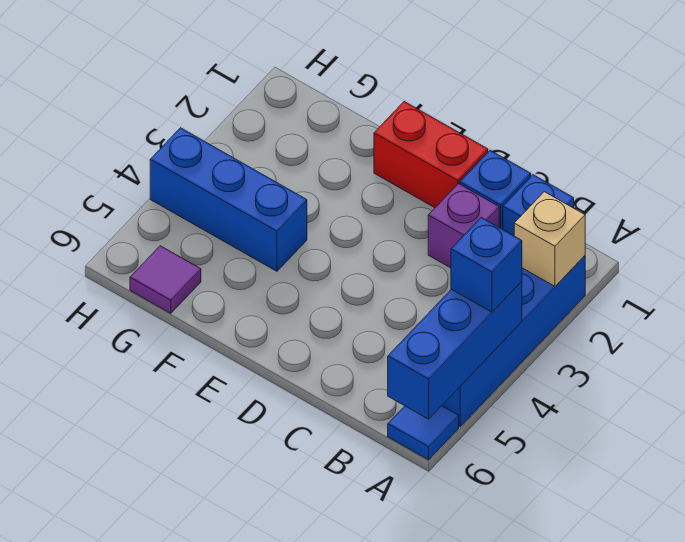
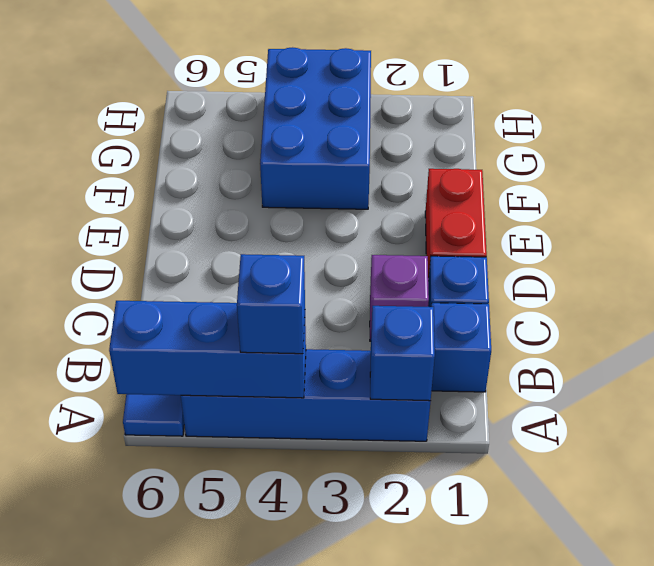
tan 1x1 brick [514,192,585,286] -> blue 1x1 brick [370,306,435,401]
blue 1x3 brick [150,128,307,271] -> blue 2x3 brick [260,47,371,209]
purple 1x1 tile [130,246,201,313] -> none

